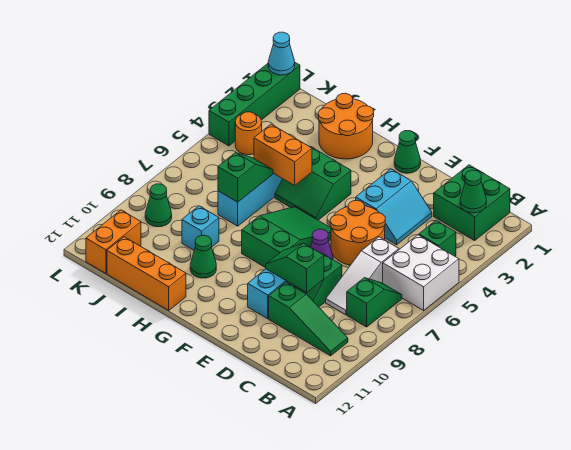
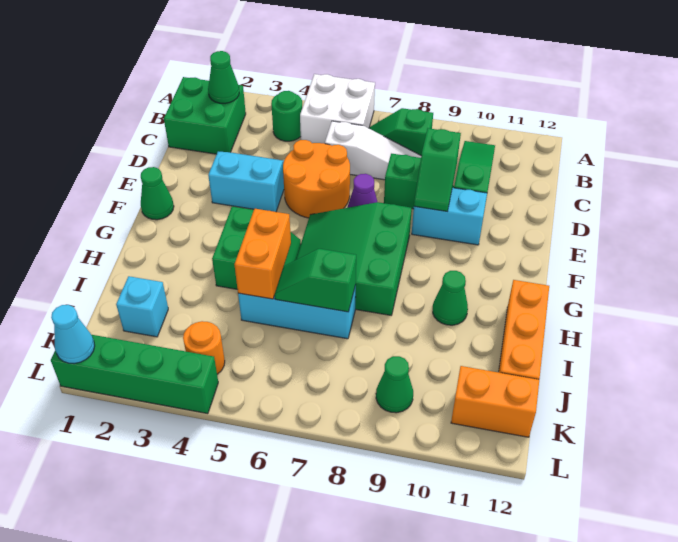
green 1x1 brick [419,221,456,256] -> green 1x1 round brick [271,91,303,141]
green 2x3 slope [242,207,331,268] -> green 3x3 slope [296,202,412,315]
orange 2x2 round brick [318,93,374,159] -> none
cyan 1x1 brick [182,206,219,250] -> cyan 1x1 brick moved to [116,276,168,337]

